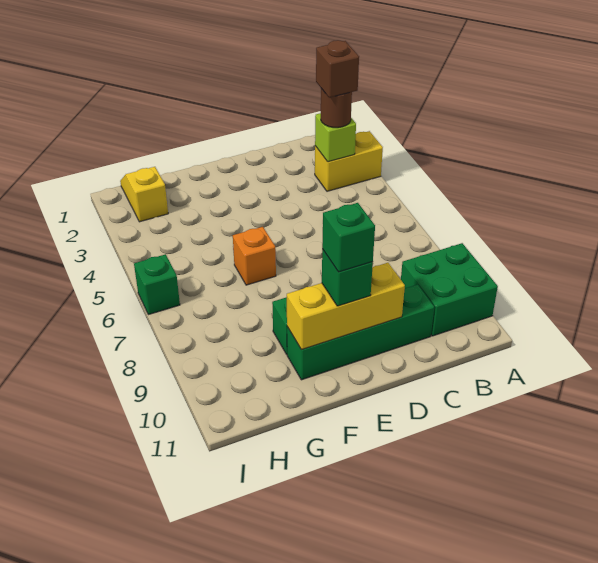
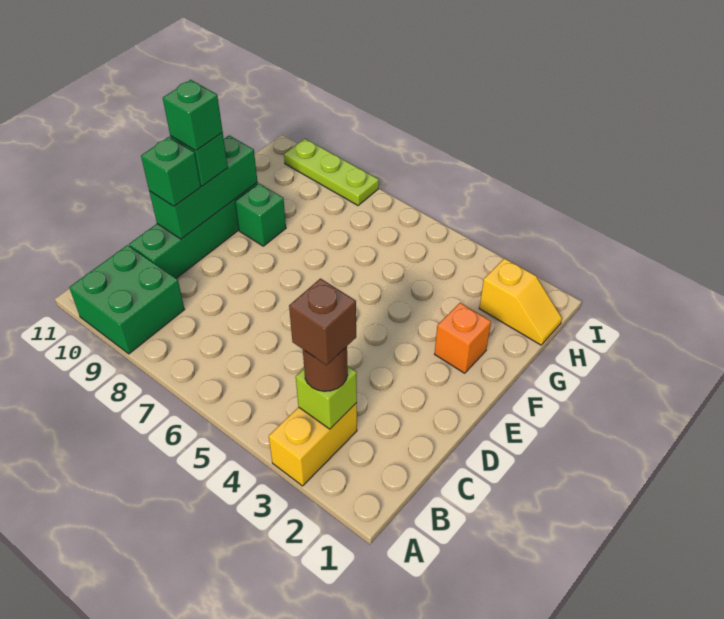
yellow 1x3 brick [287,263,405,350] -> green 1x3 brick [149,135,258,239]
orange 1x1 brick [233,227,276,285] -> orange 1x1 brick moved to [435,303,491,373]
green 1x1 brick [134,254,180,315] -> green 1x1 brick moved to [141,137,201,206]
none -> lime 1x3 plate [284,139,379,205]

